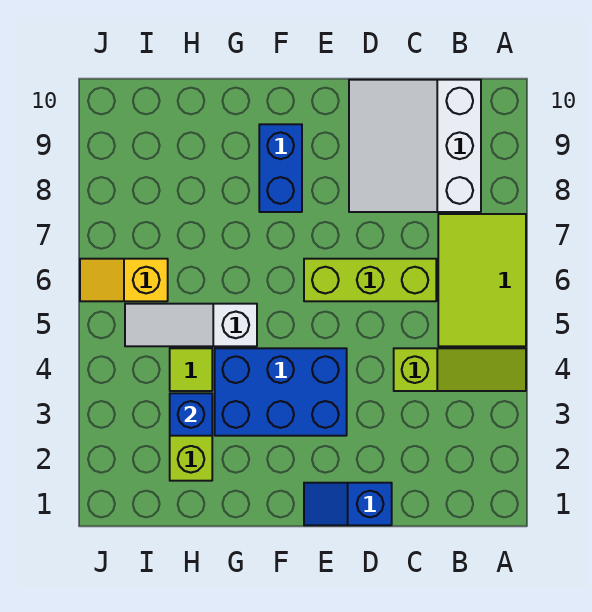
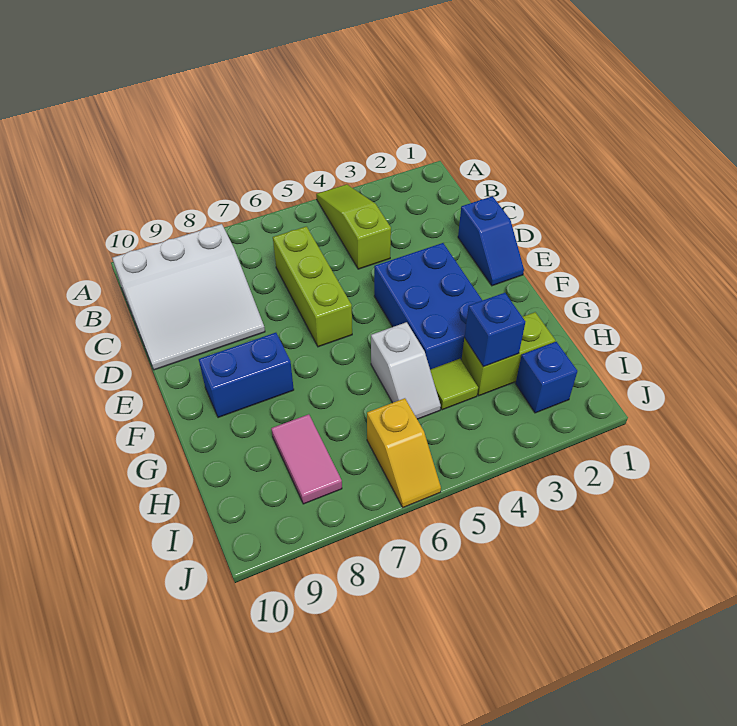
lime 2x3 tile [438,214,526,346] -> none
white 1x3 slope [125,304,257,346] -> white 1x2 slope [371,322,441,419]
none -> pink 1x2 tile [271,414,342,504]
none -> blue 1x1 brick [516,342,577,413]

